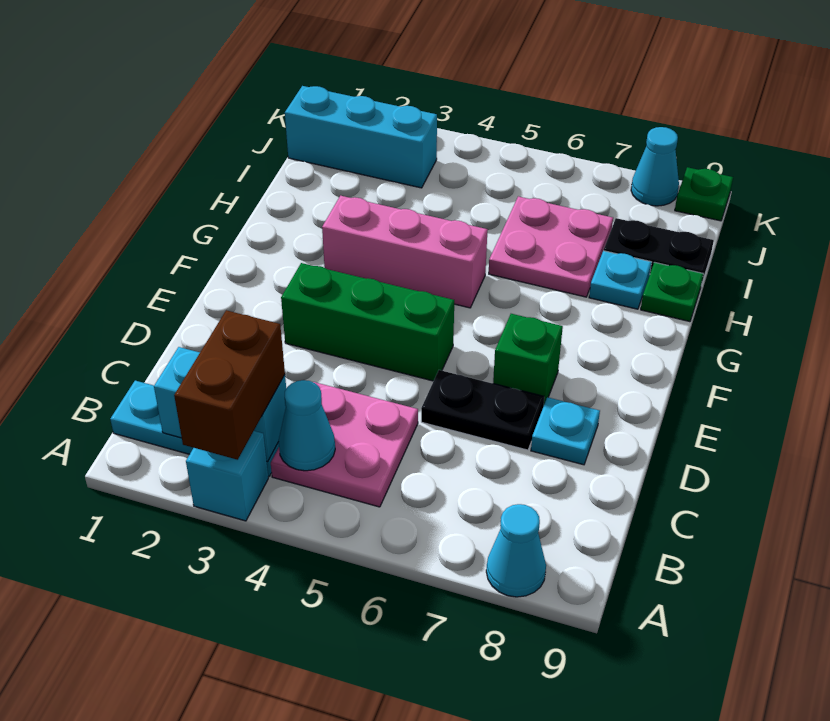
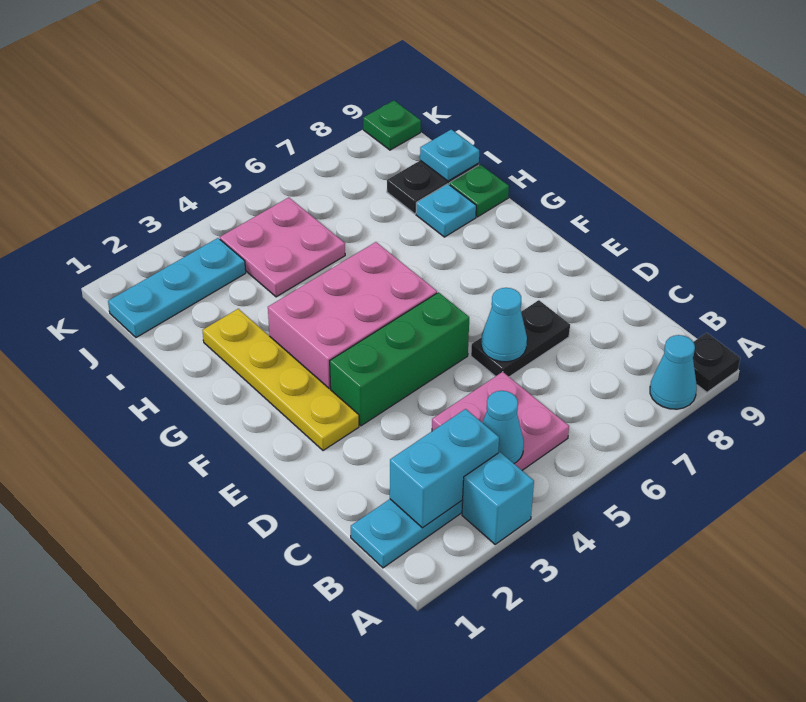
brown 1x2 brick [174,310,285,460] -> none
none -> black 1x1 plate [693,333,740,392]
cyan 1x1 plate [531,397,600,465] -> cyan 1x1 plate moved to [420,129,479,181]
none -> yellow 1x4 plate [202,309,359,451]
green 1x1 brick [493,314,563,404] -> none
pink 1x3 brick [322,196,488,308] -> pink 2x3 brick [268,242,437,390]
pink 2x2 plate [489,196,613,297] -> pink 2x2 plate moved to [220,197,345,297]
cyan 1x3 brick [285,86,437,188] -> cyan 1x3 plate [108,238,246,338]
cyan 1x1 cone [631,127,679,206] -> cyan 1x1 cone moved to [481,288,527,362]

